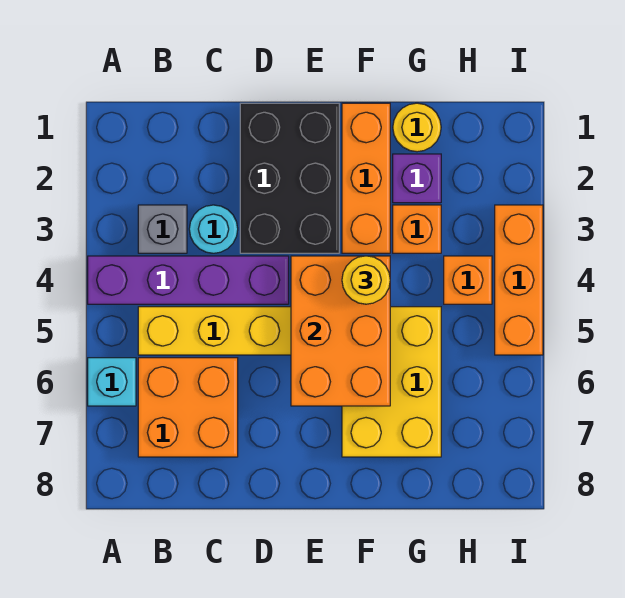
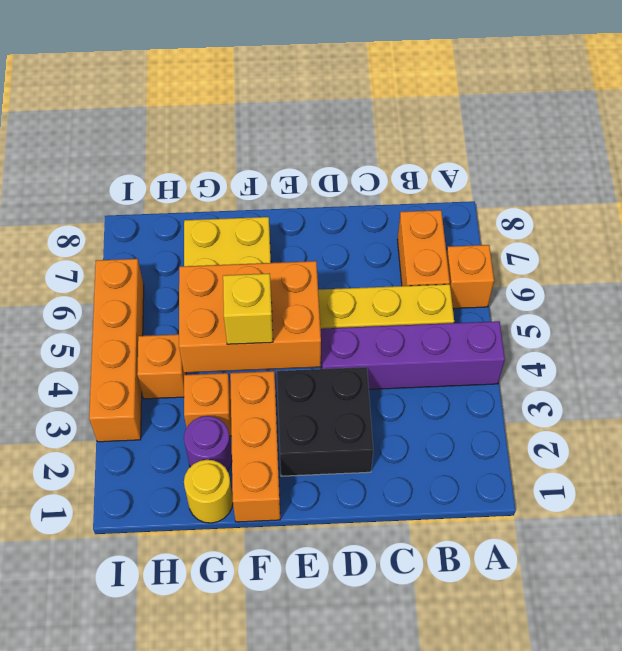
cyan 1x1 brick [88,358,136,406] -> orange 1x1 brick [447,245,494,308]
grey 1x1 brick [138,205,187,253] -> none
orange 2x2 brick [138,358,238,457] -> orange 1x2 brick [397,210,450,286]
cyan 1x1 round brick [189,205,238,253] -> none
black 2x3 brick [240,103,339,253] -> black 2x2 brick [277,367,373,476]
orange 2x3 brick [291,256,390,406] -> orange 2x3 brick turned to [179,261,321,373]
yellow 1x1 round brick [342,256,390,304] -> yellow 1x1 brick [223,273,273,344]
purple 1x1 brick [393,154,441,203] -> purple 1x1 round brick [184,416,232,471]
orange 1x3 brick [495,205,543,355] -> orange 1x4 brick [89,259,144,442]

